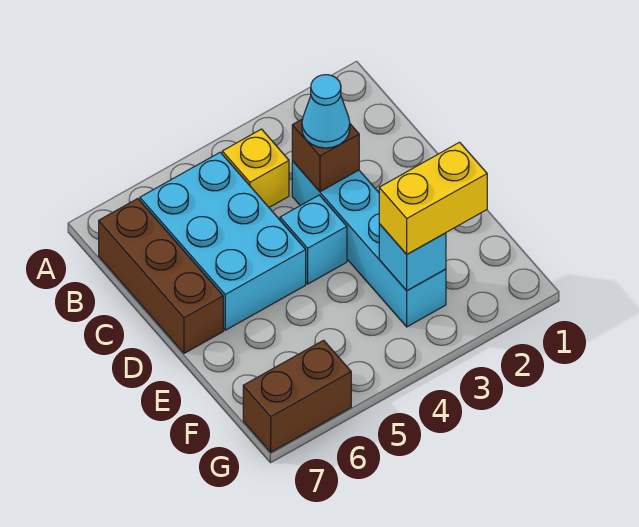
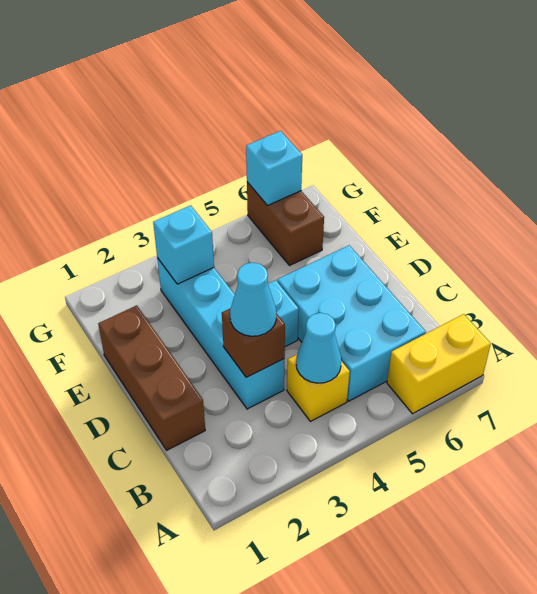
none -> cyan 1x1 cone [296,313,341,383]
brown 1x3 brick [99,199,223,353] -> brown 1x3 brick moved to [98,305,205,450]
yellow 1x2 brick [379,142,487,254] -> yellow 1x2 brick moved to [387,314,491,414]
brown 1x2 brick [243,340,351,452] -> brown 1x2 brick turned to [247,182,324,266]
none -> cyan 1x1 brick [246,131,302,206]

